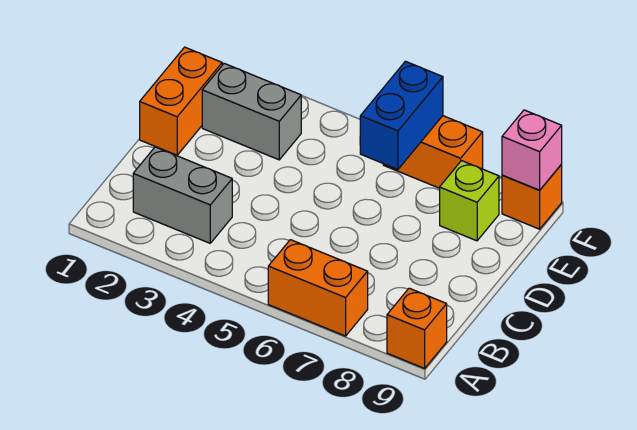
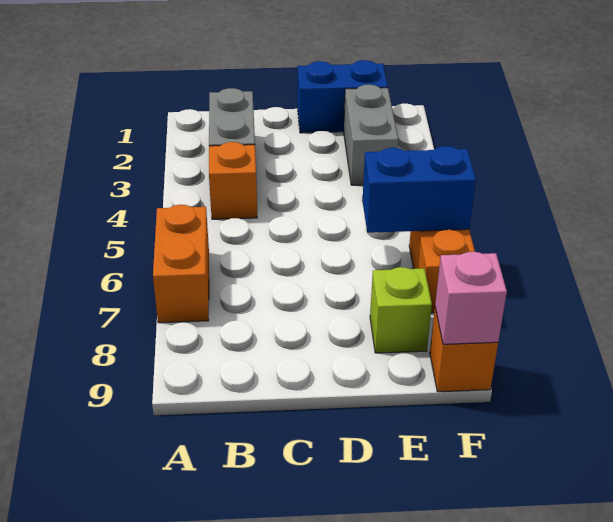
orange 1x1 brick [387,288,447,368] -> orange 1x1 brick moved to [209,142,257,219]
orange 1x2 brick [140,47,222,155] -> blue 1x2 brick [298,60,388,133]

